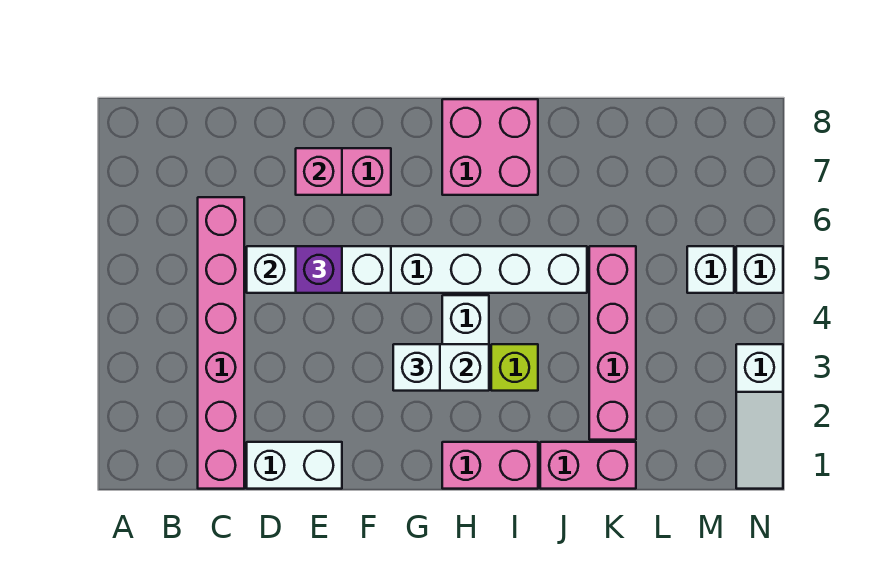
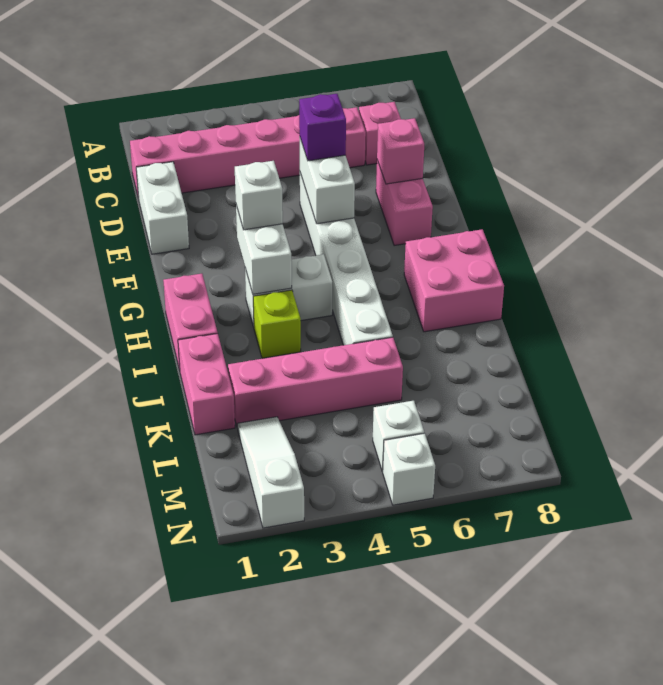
none -> pink 1x1 brick [359,102,401,165]
white 1x3 brick [247,246,391,293] -> white 1x2 brick [300,138,355,224]
white 1x3 slope [736,344,783,489] -> white 1x3 slope turned to [237,417,304,528]

